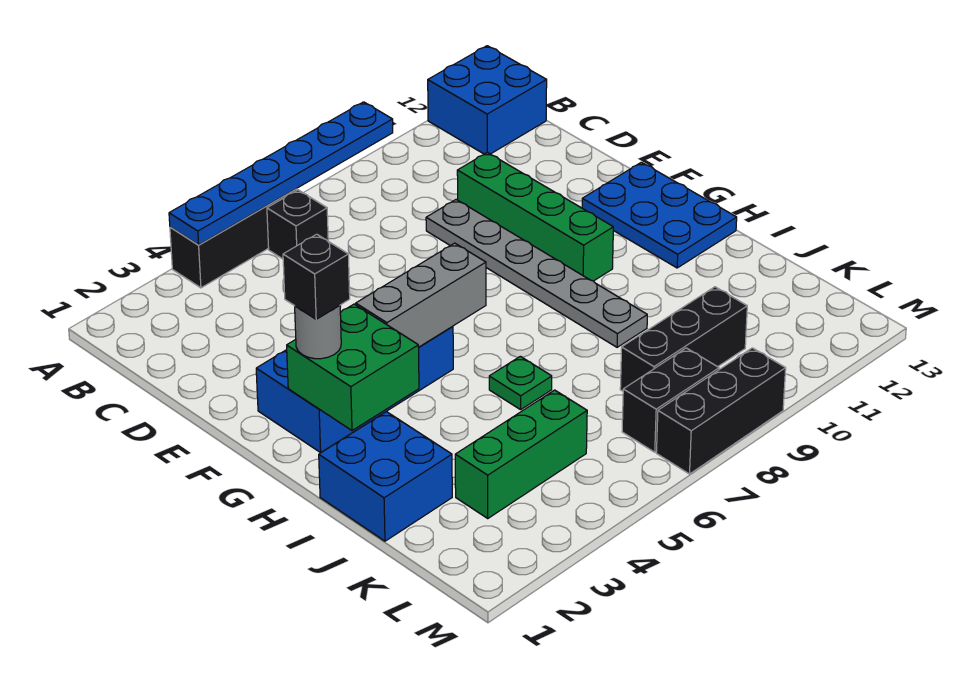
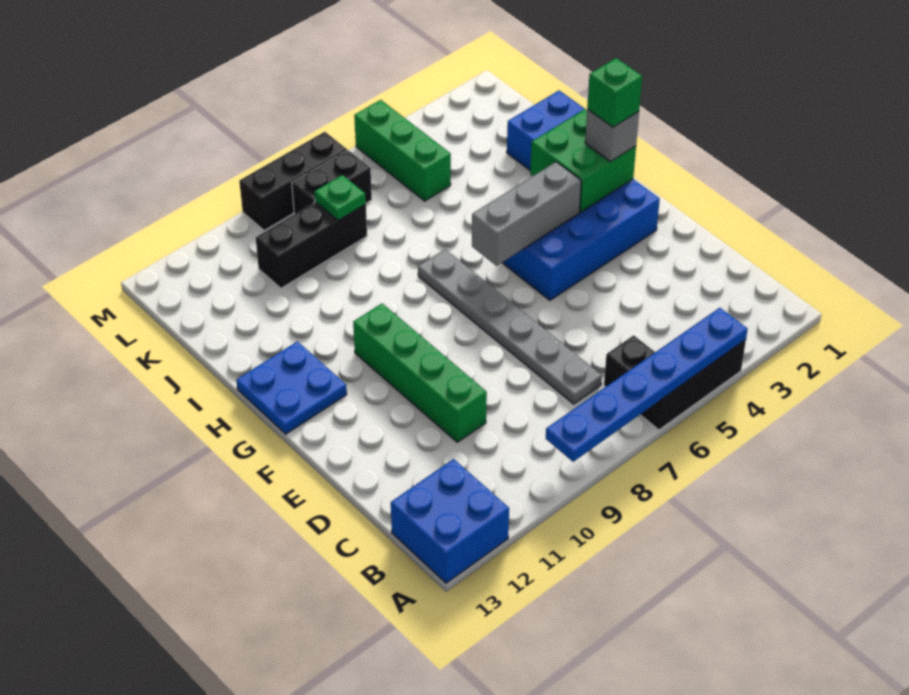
grey 1x6 plate [426,200,647,347] -> grey 1x6 plate moved to [418,249,602,404]
blue 2x3 plate [582,162,737,268] -> blue 2x2 plate [236,341,347,434]
grey 1x1 round brick [295,306,341,359] -> grey 1x1 brick [585,110,639,162]
black 1x1 brick [283,234,350,319] -> green 1x1 brick [587,58,642,127]
green 1x1 plate [489,356,552,410] -> green 1x1 plate moved to [314,175,366,220]
green 1x3 brick [455,390,587,518] -> green 1x3 brick turned to [354,100,451,201]

